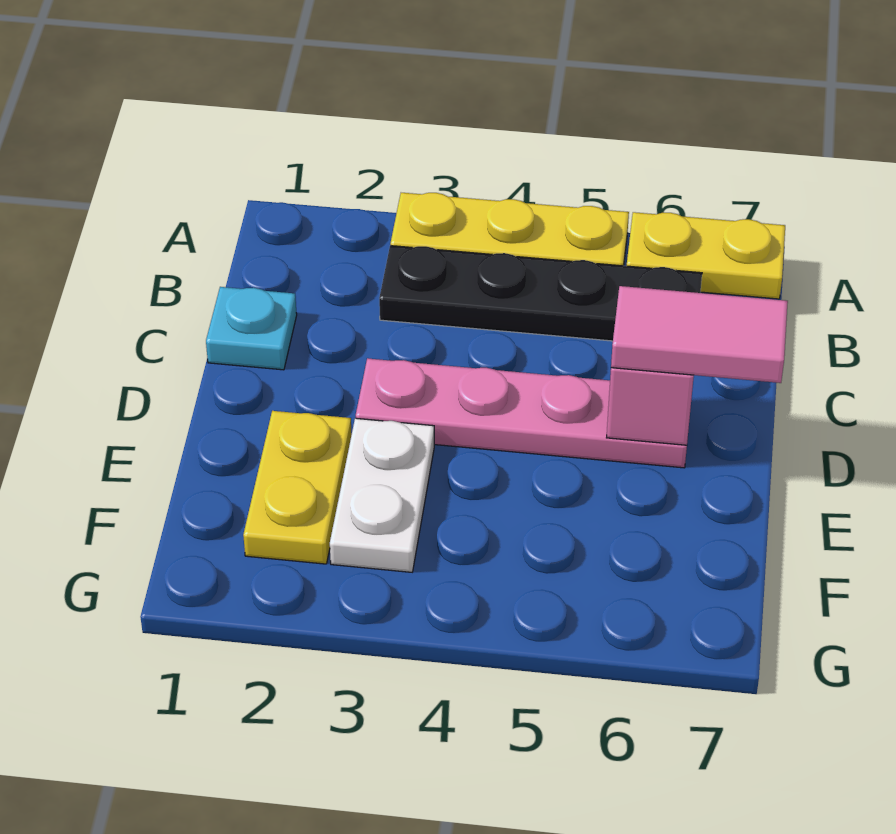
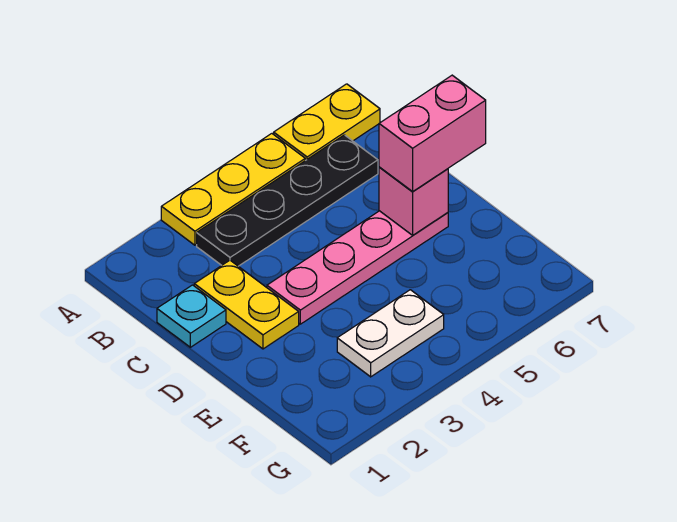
pink 1x2 tile [611,286,788,383] -> pink 1x2 brick [379,75,486,191]
yellow 1x2 plate [243,411,352,564] -> yellow 1x2 plate moved to [194,260,299,349]
white 1x2 plate [330,418,434,572] -> white 1x2 plate turned to [337,290,444,377]

